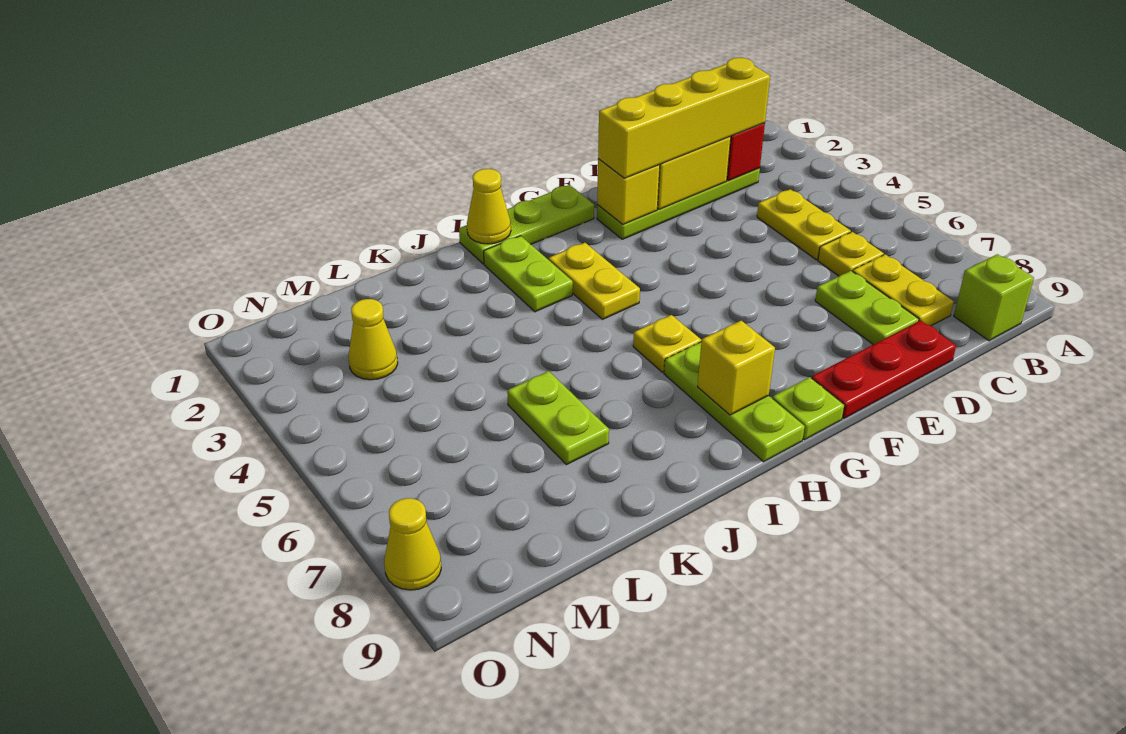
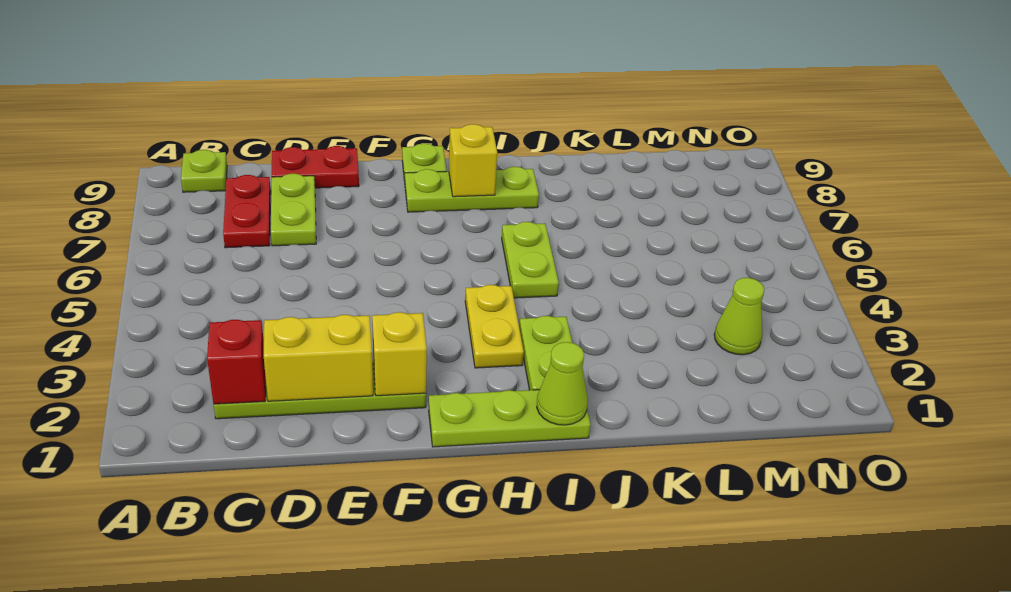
lime 1x1 brick [954,254,1034,341] -> lime 1x1 plate [181,150,227,192]
yellow 1x4 brick [598,58,770,178] -> none
yellow 1x2 plate [757,189,851,260] -> none
yellow 1x1 plate [818,232,884,276] -> none
yellow 1x2 plate [852,254,954,326] -> red 1x2 plate [223,175,271,248]
red 1x3 plate [811,320,956,419] -> red 1x2 plate [272,146,359,188]
yellow 1x1 plate [633,315,701,372] -> none
lime 1x3 plate [664,342,805,462] -> lime 1x3 plate turned to [405,167,539,212]
yellow 1x1 cone [467,169,511,244] -> lime 1x1 cone [537,342,588,425]
lime 1x2 plate [507,371,609,465] -> lime 1x2 plate moved to [502,222,559,298]
yellow 1x1 cone [349,299,398,380] -> lime 1x1 cone [714,278,764,355]
yellow 1x1 cone [384,498,441,590] -> none

